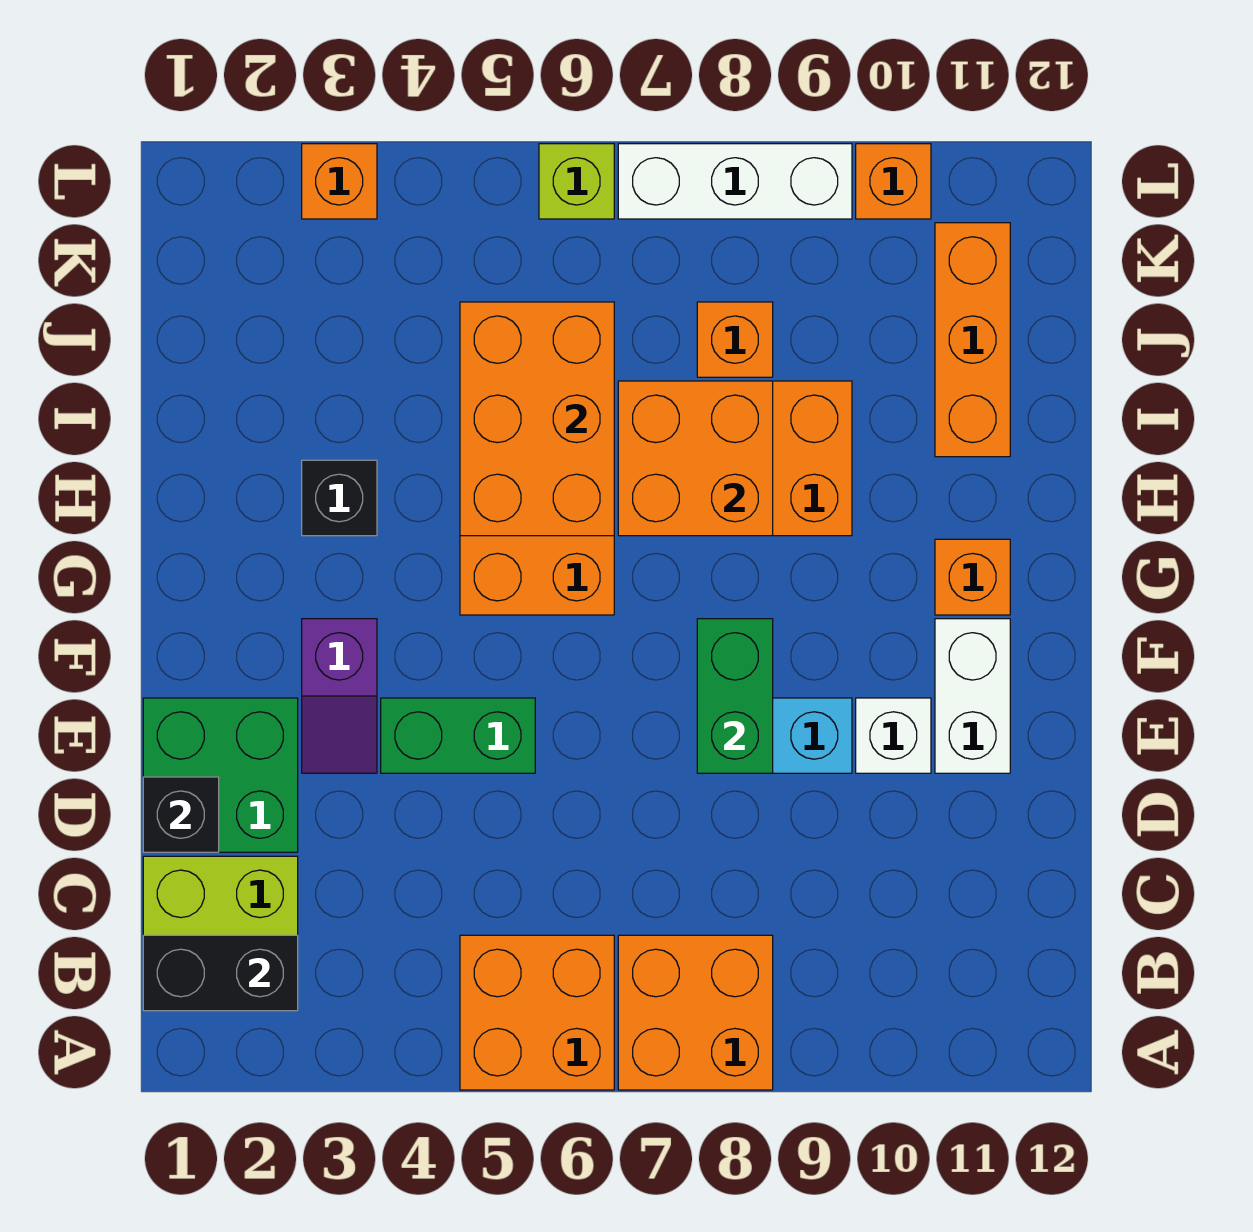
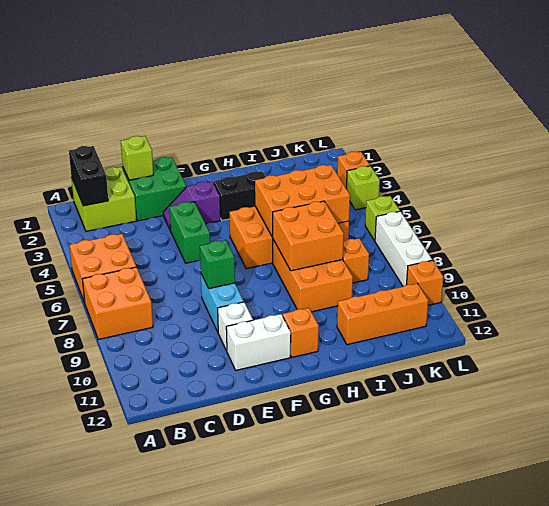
black 1x1 brick [143,777,219,852] -> lime 1x1 brick [121,136,153,180]
green 1x2 brick [697,619,773,773] -> green 1x1 brick [200,240,235,289]
black 1x1 brick [302,460,377,536] -> black 1x2 brick [213,171,266,220]
none -> lime 1x1 brick [346,166,380,210]

